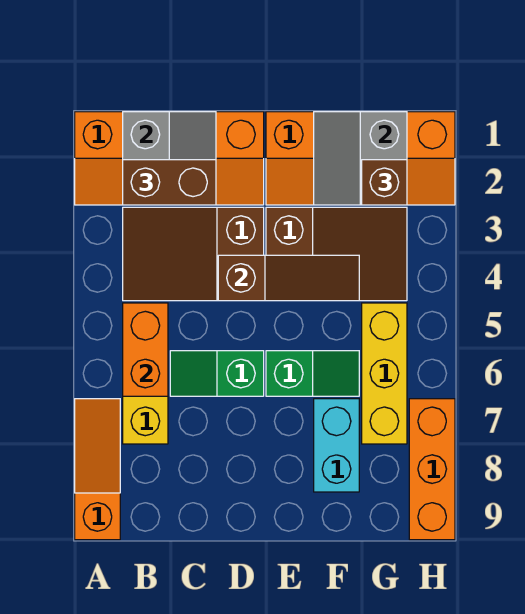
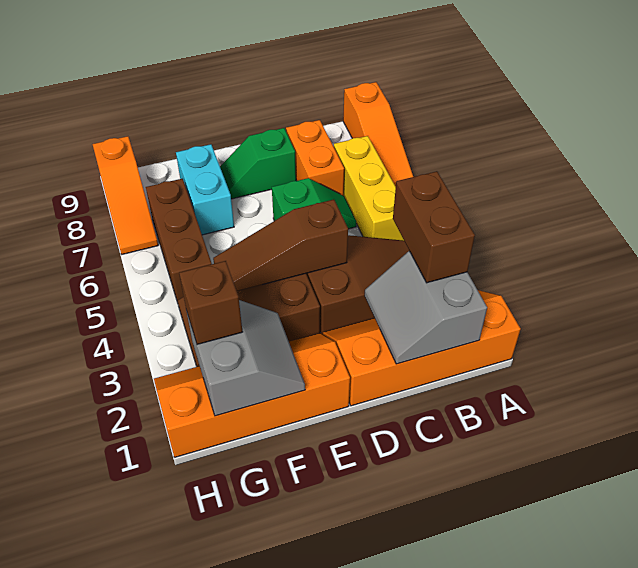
brown 1x2 brick [123,160,216,205] -> brown 1x2 brick turned to [393,171,475,283]
orange 1x2 brick [123,303,168,396] -> orange 1x2 brick moved to [286,120,344,195]
green 1x2 slope [266,351,359,396] -> green 1x2 slope moved to [220,128,296,199]
yellow 1x3 brick [362,303,407,444] -> brown 1x3 brick [146,179,212,303]
orange 1x3 brick [409,399,455,540] -> orange 1x3 slope [93,136,158,254]

